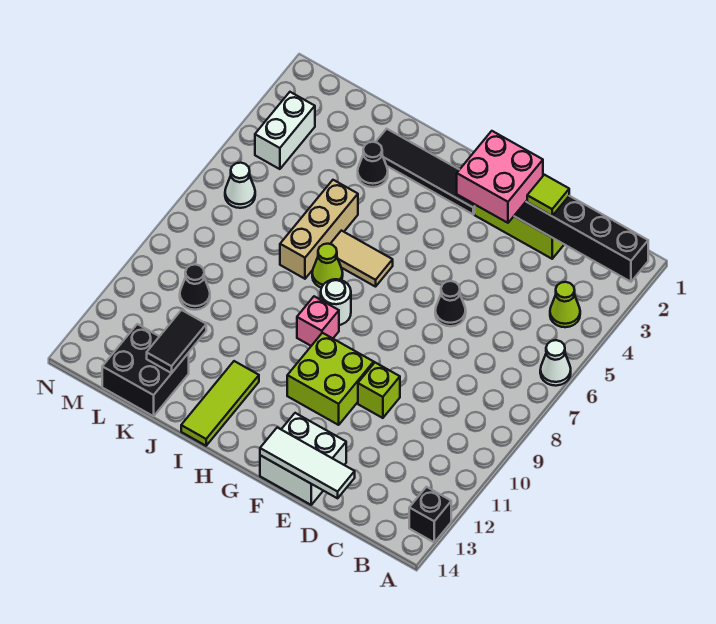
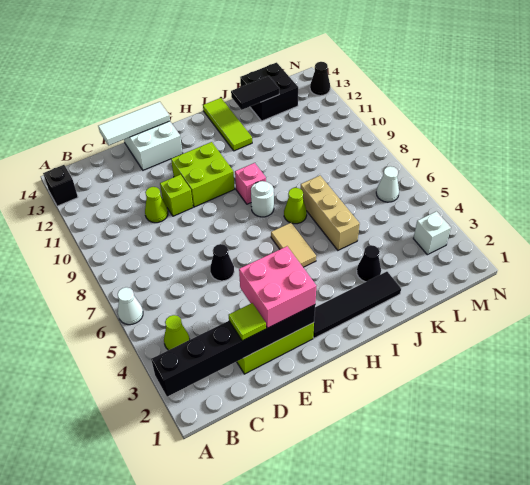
none -> lime 1x1 cone [145,187,168,223]
tan 1x2 tile [331,231,393,287] -> tan 1x2 tile turned to [271,223,316,267]
black 1x2 tile [147,310,206,373] -> black 1x2 tile turned to [231,76,279,110]
black 1x1 cone [180,264,210,310] -> black 1x1 cone moved to [310,62,330,96]
white 1x2 brick [255,92,315,169] -> white 1x1 brick [413,211,451,255]

